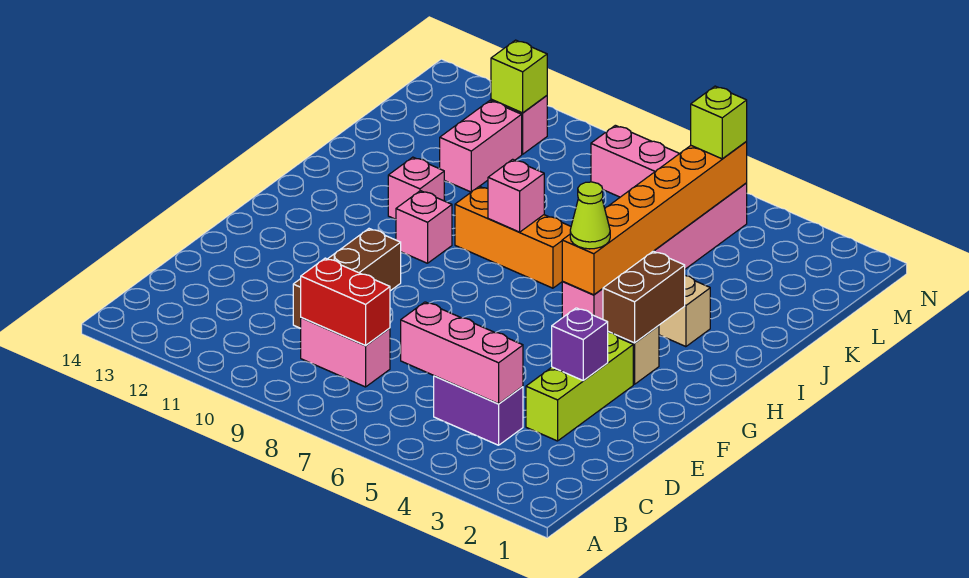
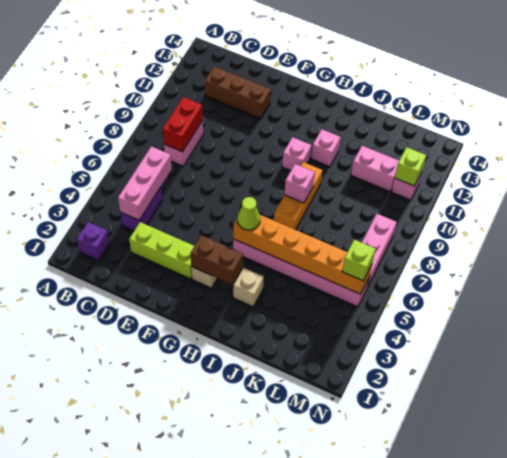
brown 1x3 brick [293,229,401,328] -> brown 1x3 brick moved to [205,66,271,119]
purple 1x1 brick [552,308,608,381] -> purple 1x1 brick moved to [77,222,110,261]

